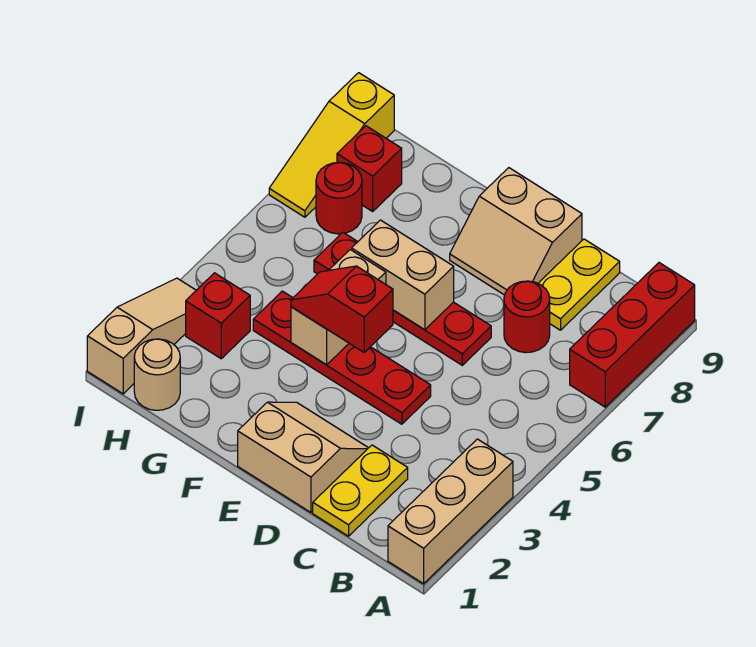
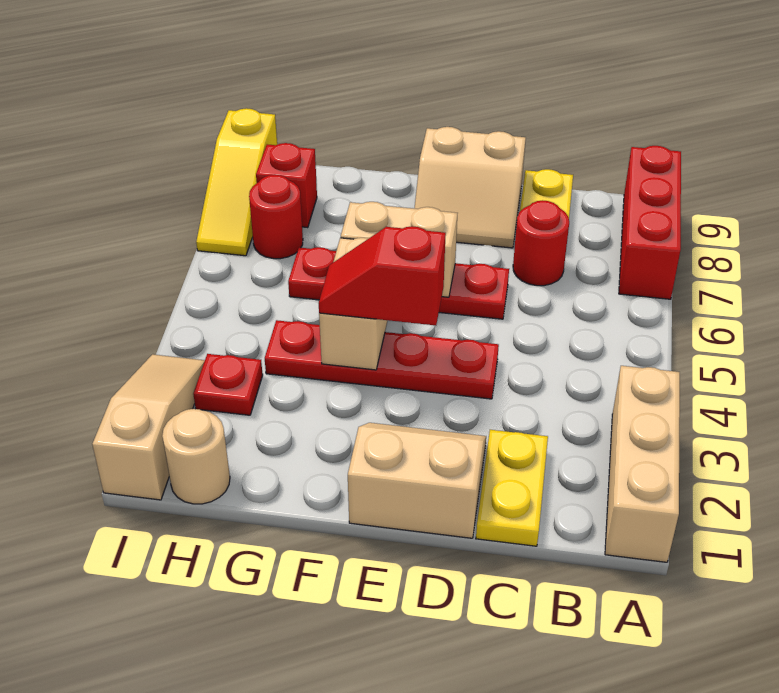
red 1x1 brick [186,273,250,359] -> red 1x1 plate [193,354,263,415]

